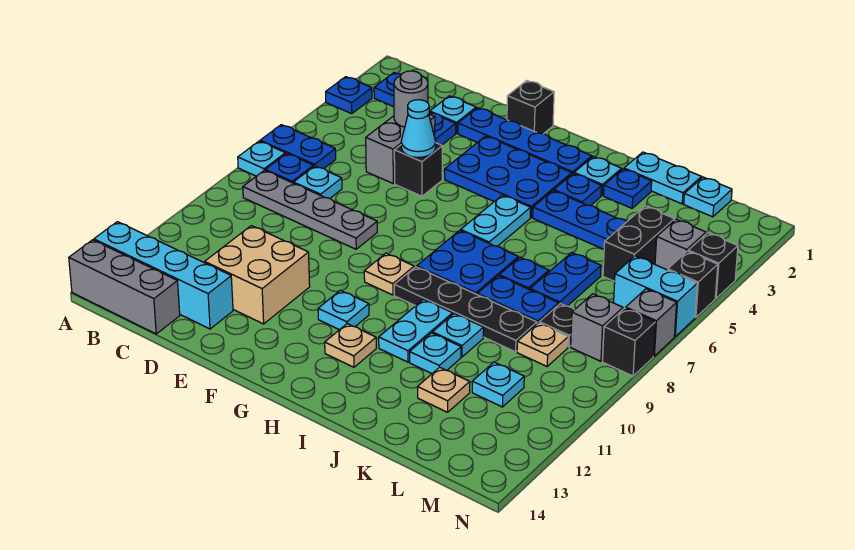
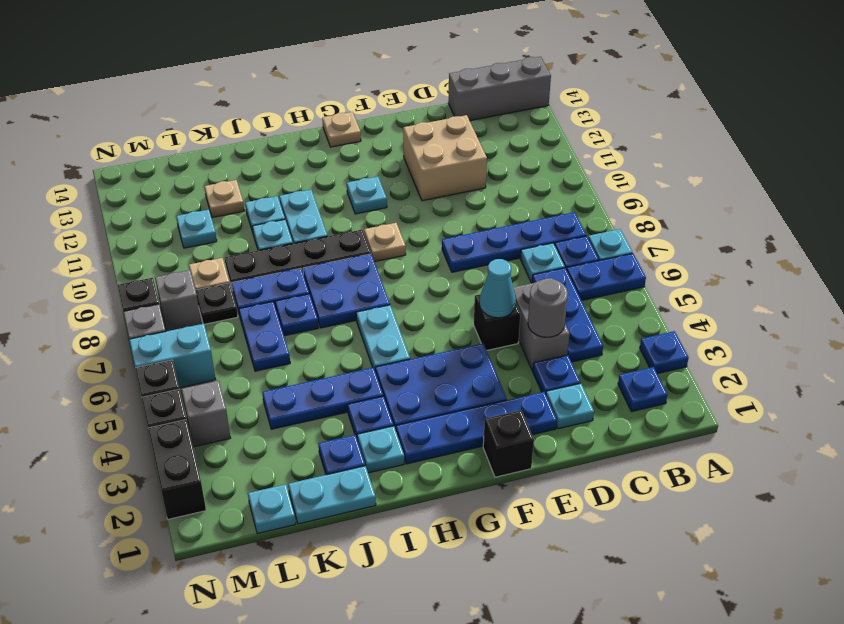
cyan 1x4 brick [94,222,233,329] -> none
grey 1x4 plate [243,170,377,249] -> blue 1x4 plate [442,212,586,272]
none -> blue 1x3 plate [532,268,603,362]
tan 1x1 plate [325,324,376,367] -> tan 1x1 plate moved to [322,112,361,147]
black 1x2 brick [603,206,675,282] -> black 1x2 brick moved to [148,420,206,519]

